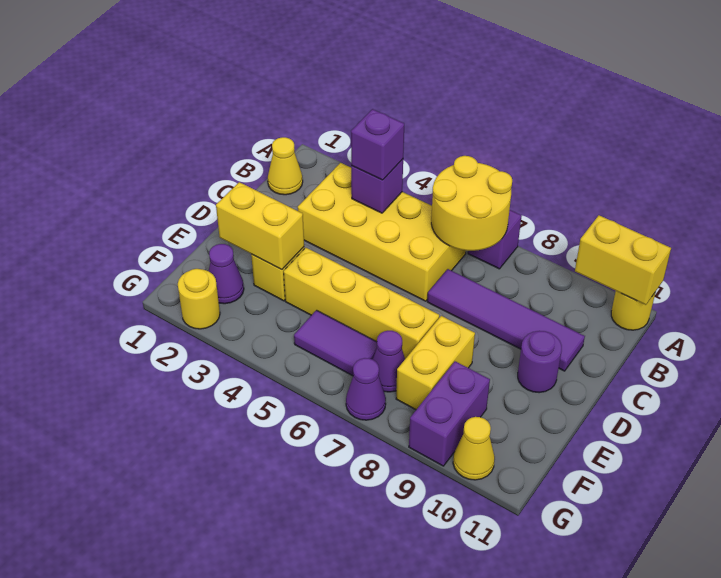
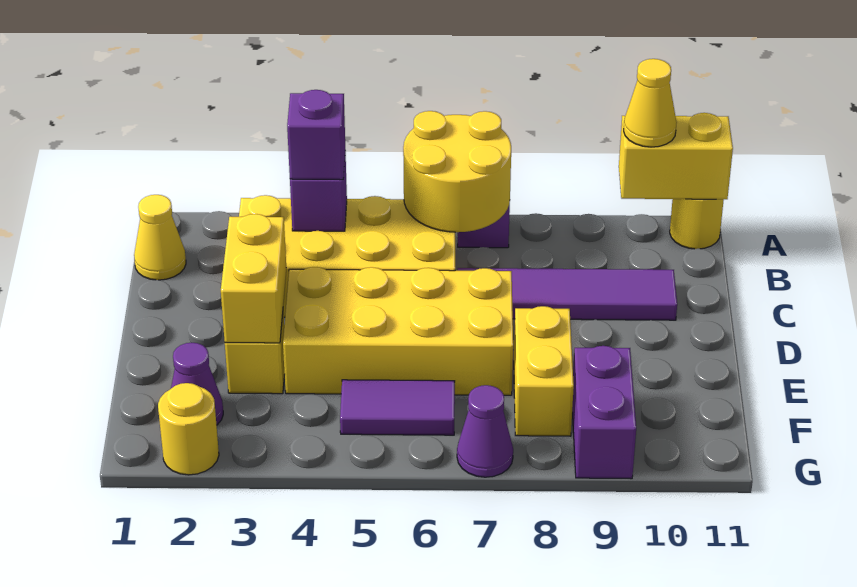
purple 1x1 round brick [518,331,562,393] -> none
yellow 1x2 brick [216,182,304,270] -> yellow 1x2 brick turned to [221,214,286,343]
yellow 1x4 brick [284,248,439,359] -> yellow 2x4 brick [283,267,513,395]
purple 1x1 cone [373,331,405,392] -> none
yellow 1x1 cone [453,417,495,480] -> yellow 1x1 cone moved to [624,59,677,147]

